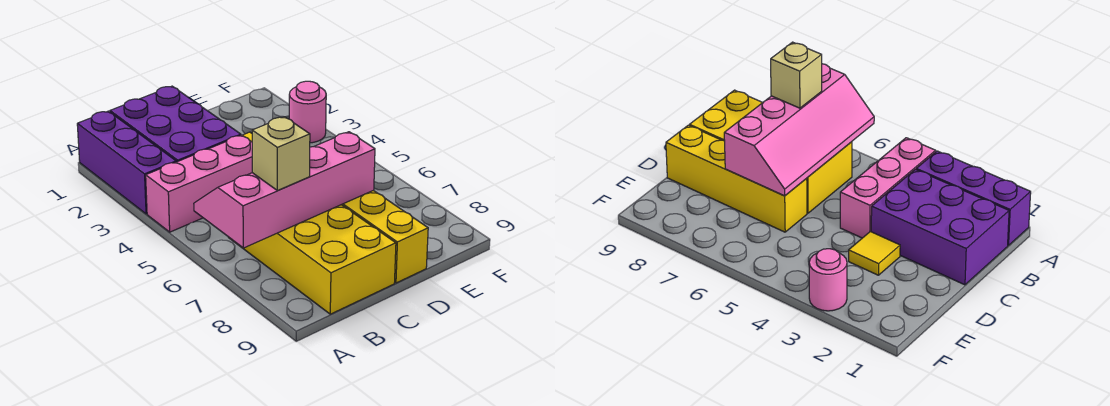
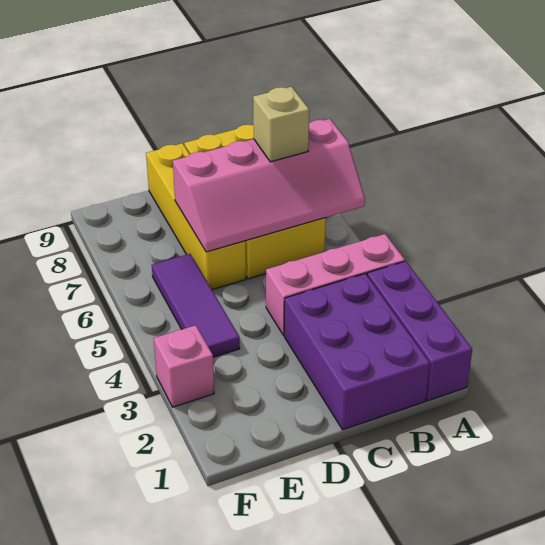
yellow 1x1 tile [849,232,900,275] -> none
none -> purple 1x3 tile [152,254,240,357]
pink 1x1 round brick [289,81,326,143] -> pink 1x1 brick [154,325,214,407]

